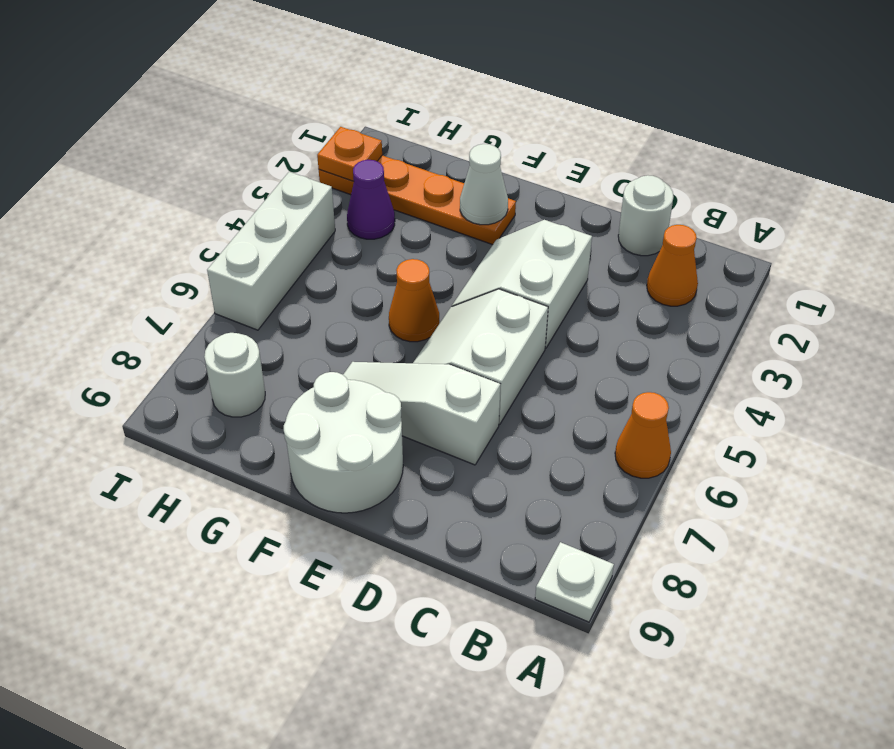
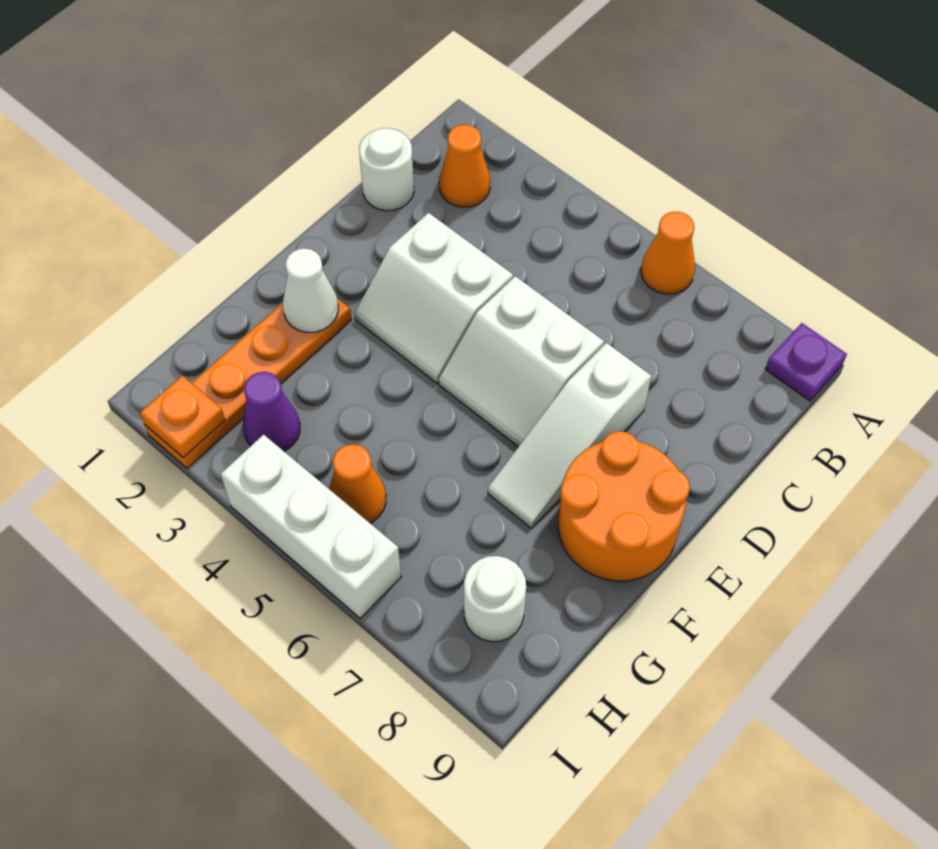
white 1x1 plate [535,542,614,622] -> purple 1x1 plate [765,323,847,401]
white 2x2 round brick [284,372,403,513] -> orange 2x2 round brick [558,431,690,581]
orange 1x1 cone [389,259,439,342] -> orange 1x1 cone moved to [329,444,386,523]

